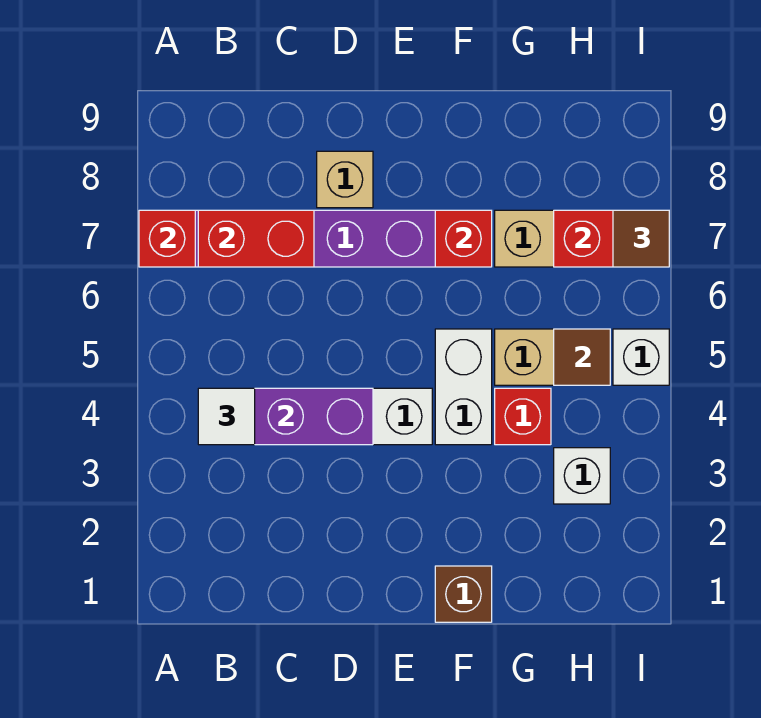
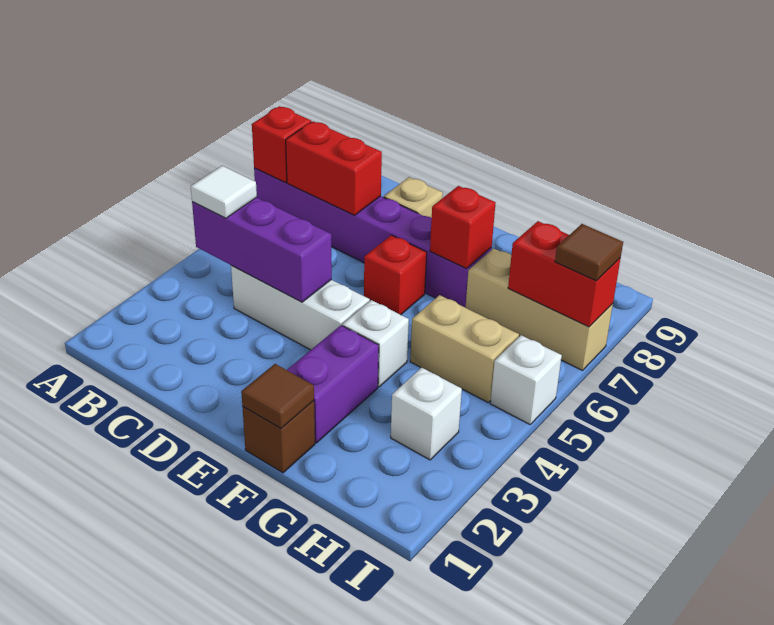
none -> purple 1x2 brick [287,325,379,443]
white 1x2 brick [435,329,492,445] -> white 1x1 brick [342,300,409,387]
red 1x1 brick [495,388,551,445] -> red 1x1 brick moved to [364,235,427,315]
brown 1x1 tile [554,329,610,385] -> brown 1x1 tile moved to [241,364,314,428]

